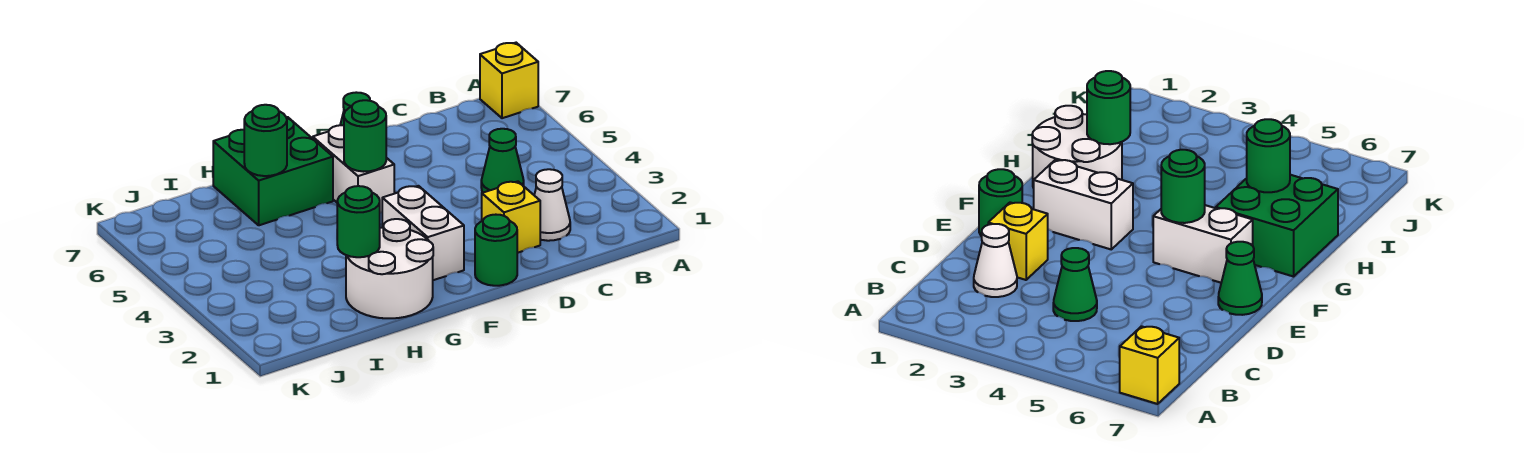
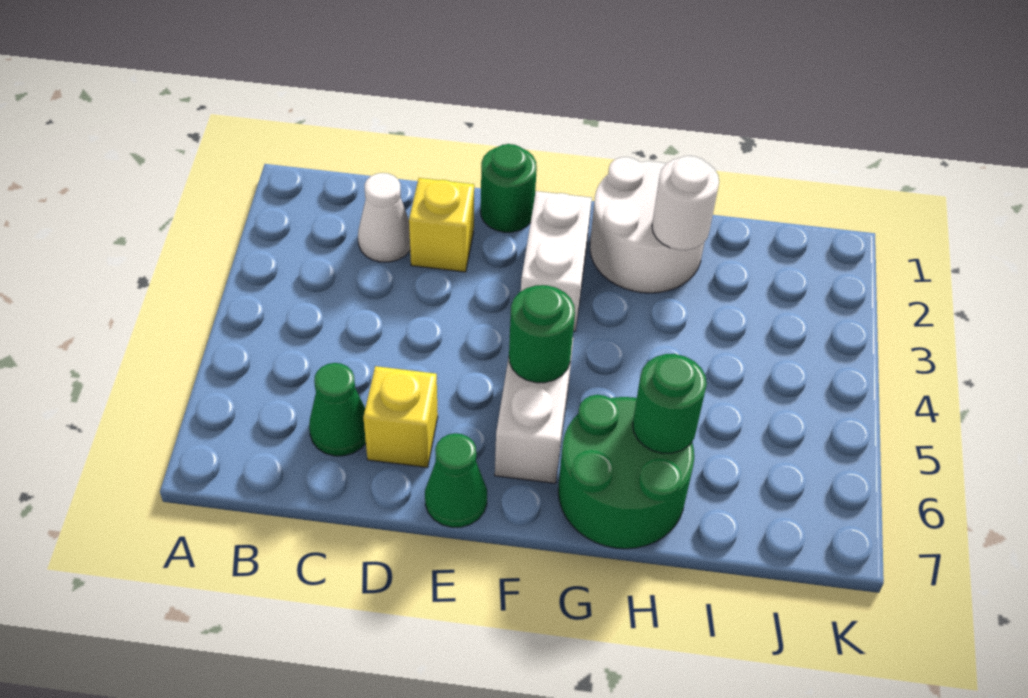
yellow 1x1 brick [480,43,538,118] -> yellow 1x1 brick moved to [363,366,438,468]
green 1x1 cone [481,129,524,193] -> green 1x1 cone moved to [309,363,366,456]
green 2x2 brick [213,117,333,225] -> green 2x2 round brick [558,395,694,549]
green 1x1 round brick [337,186,380,257] -> white 1x1 round brick [652,156,719,250]

